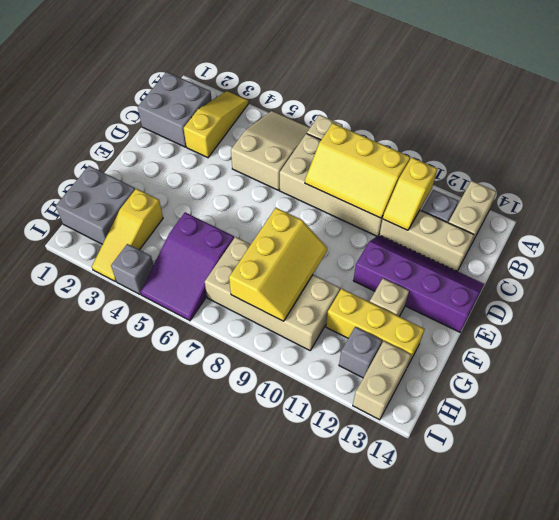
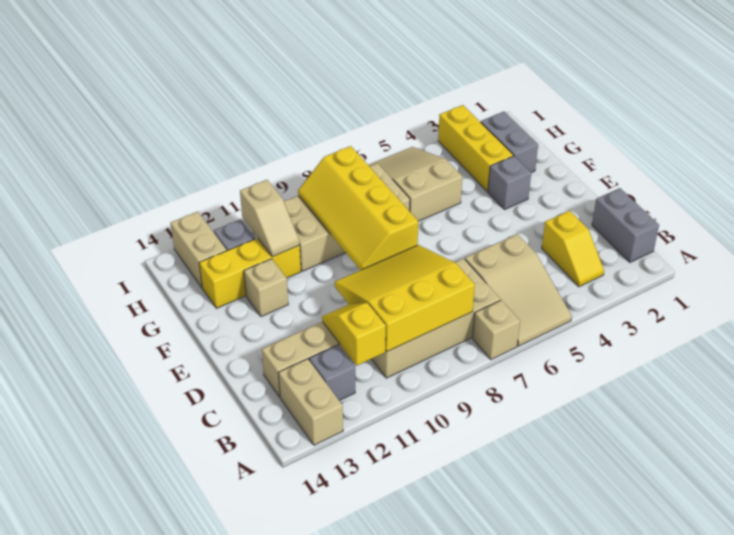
yellow 1x3 slope [184,91,248,158] -> yellow 1x2 slope [542,211,604,287]
grey 2x2 brick [138,72,212,147] -> grey 1x2 brick [592,188,659,262]
yellow 2x3 slope [305,123,410,218] -> yellow 3x3 slope [335,245,475,352]
purple 2x4 slope [353,235,484,332] -> none
yellow 2x3 slope [229,208,327,321] -> yellow 2x4 slope [298,146,418,270]
grey 2x2 brick [56,166,135,244] -> grey 1x2 brick [481,112,538,173]
yellow 1x3 slope [92,189,163,282] -> yellow 1x3 brick [438,105,513,192]
purple 2x3 slope [141,212,234,321] -> tan 2x3 slope [368,147,462,221]
none -> tan 1x2 slope [240,180,300,257]
grey 1x1 brick [111,244,154,294] -> grey 1x1 brick moved to [488,156,531,209]

